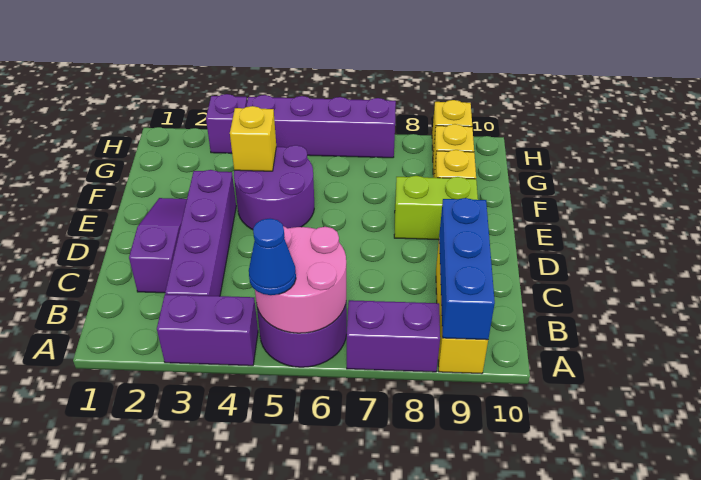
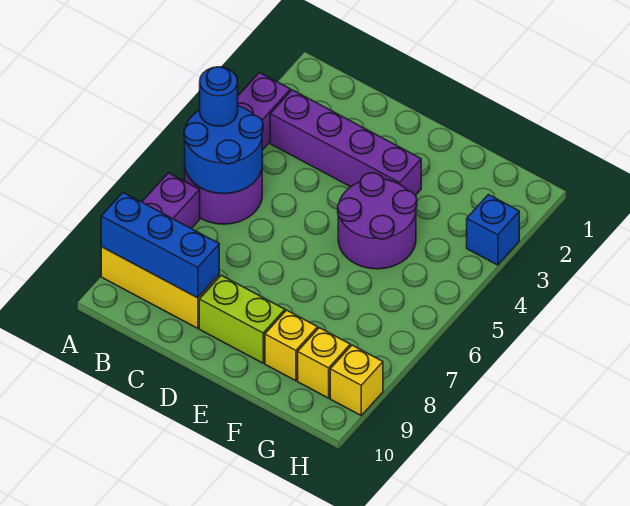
pink 2x2 round brick [255,226,346,333] -> blue 2x2 round brick [184,106,263,194]
blue 1x1 cone [249,219,296,295] -> blue 1x1 round brick [200,67,238,126]
purple 1x3 slope [129,198,187,293] -> none
lime 1x2 brick [394,176,478,240] -> lime 1x2 brick turned to [199,275,285,363]
yellow 1x1 brick [230,106,276,171] -> none
purple 1x1 brick [206,94,247,153] -> blue 1x1 brick [467,195,519,265]
purple 1x4 brick [246,95,396,158] -> none

